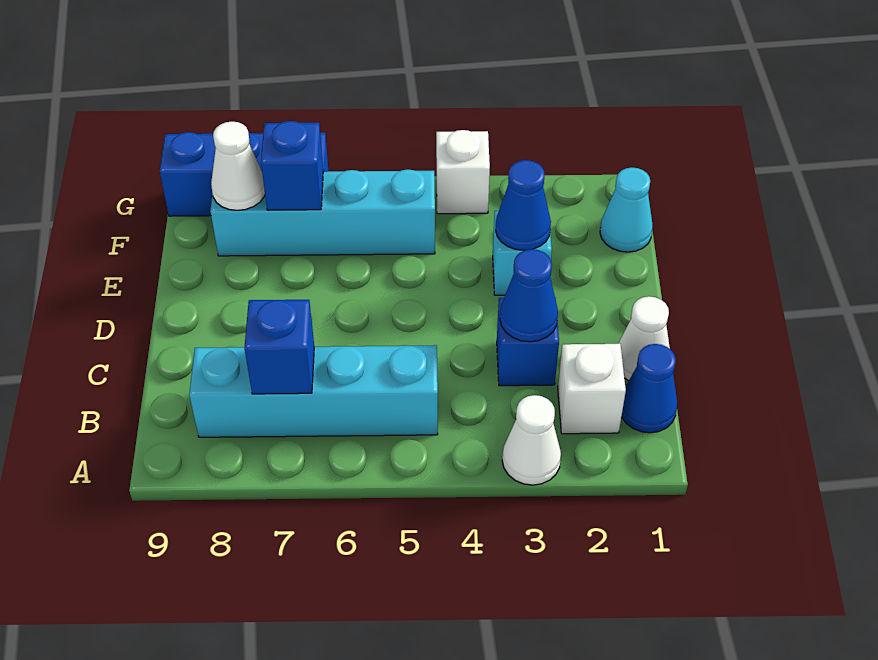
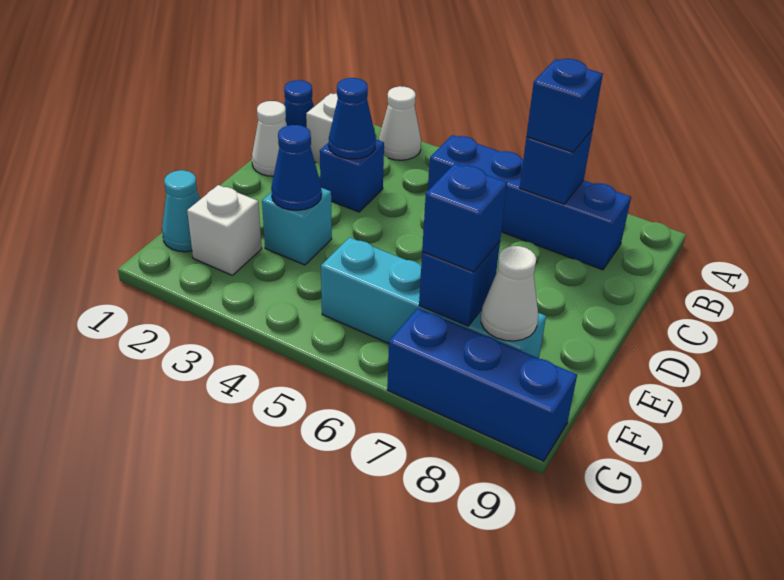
cyan 1x4 brick [189,345,438,437] -> blue 1x4 brick [428,135,631,270]
none -> blue 1x1 brick [526,59,603,152]
none -> blue 1x1 brick [422,164,507,272]
white 1x1 brick [436,130,490,214] -> white 1x1 brick moved to [187,185,262,275]

